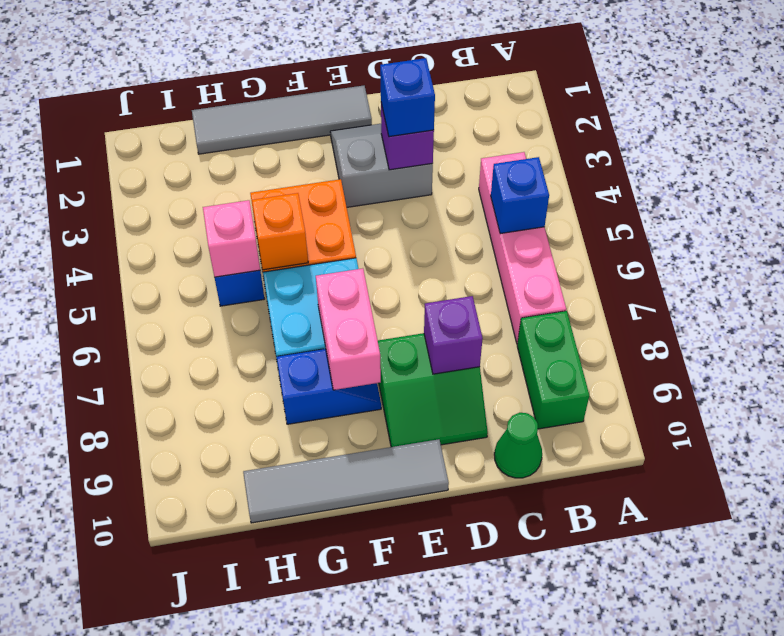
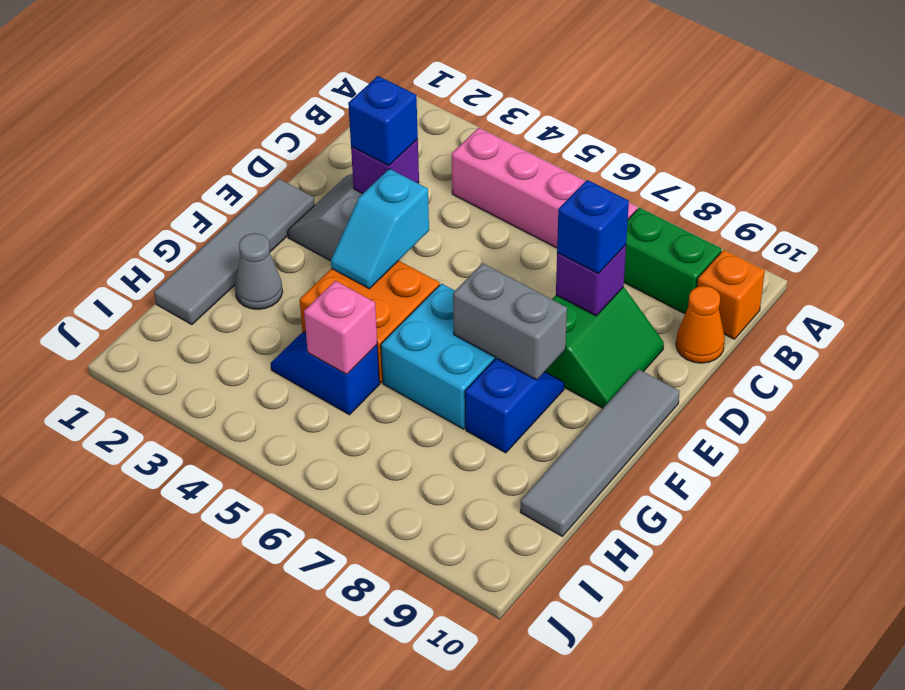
blue 1x1 brick [491,157,549,234] -> blue 1x1 brick moved to [557,180,629,274]
green 1x1 cone [494,413,542,478] -> orange 1x1 cone [676,286,725,363]
none -> cyan 1x2 slope [331,169,429,289]
pink 1x2 brick [316,268,381,390] -> grey 1x2 brick [453,263,567,380]
none -> grey 1x1 cone [235,233,283,309]
orange 1x1 brick [252,193,308,270] -> orange 1x1 brick moved to [697,250,765,339]

